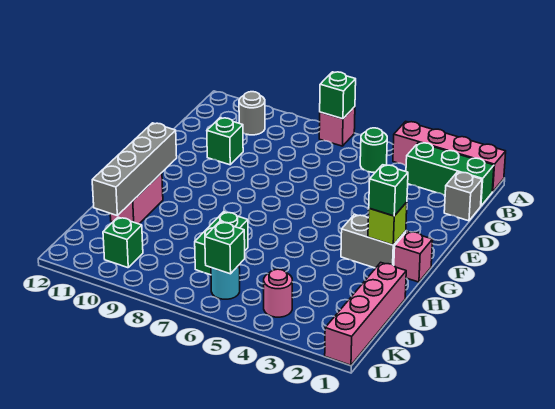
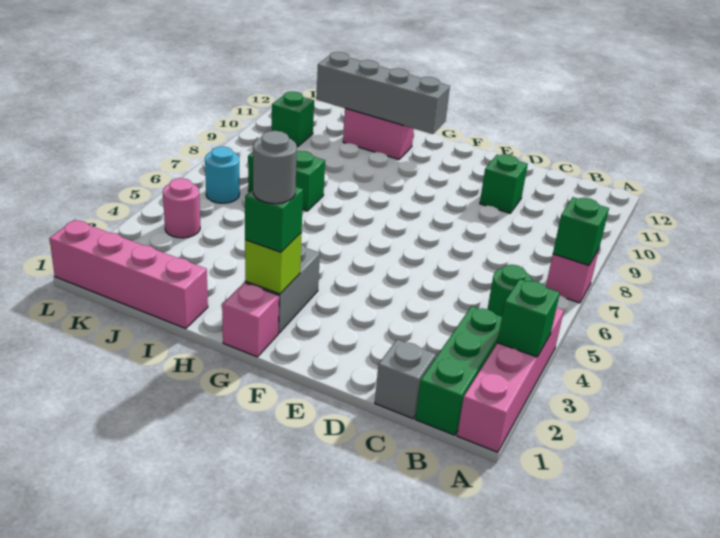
grey 1x1 round brick [239,92,265,135] -> grey 1x1 round brick moved to [253,131,297,204]
green 1x1 brick [205,222,245,274] -> green 1x1 brick moved to [497,279,560,357]

